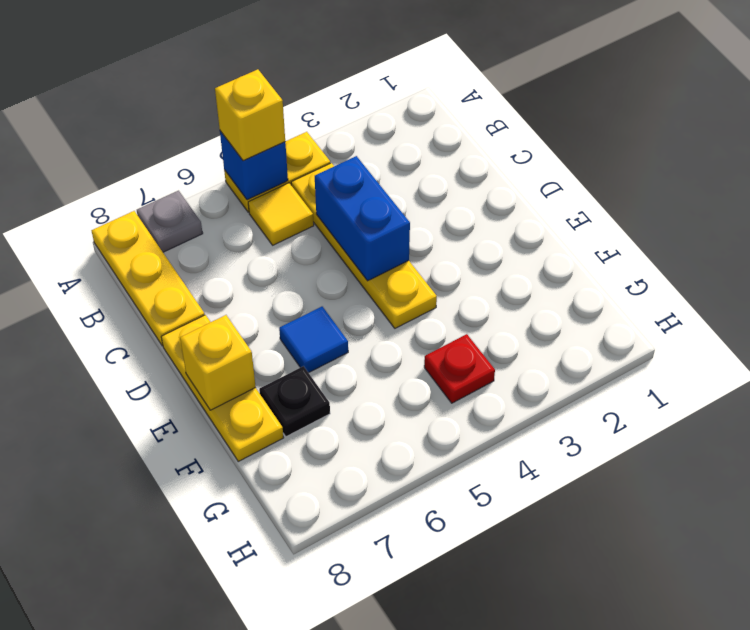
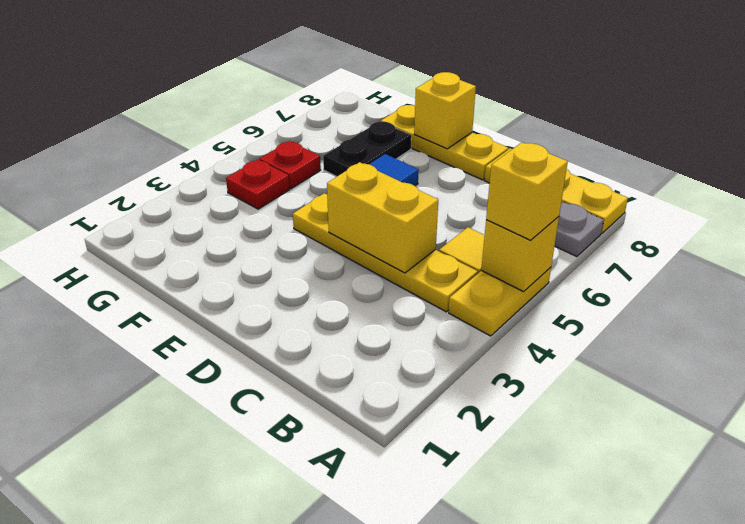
blue 1x1 brick [220,131,288,200] -> yellow 1x1 brick [481,217,559,292]
blue 1x2 brick [315,156,410,281] -> yellow 1x2 brick [327,162,438,273]
black 1x1 plate [259,366,330,437] -> black 1x2 plate [323,121,411,177]
none -> red 1x1 plate [259,141,321,189]

